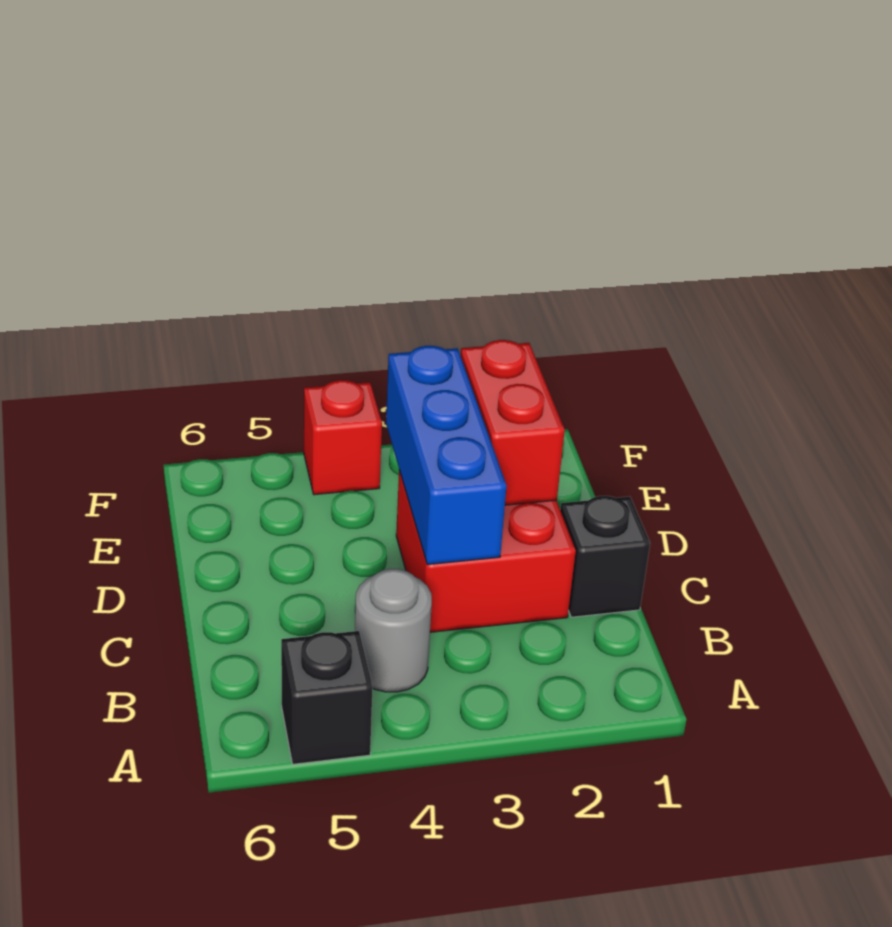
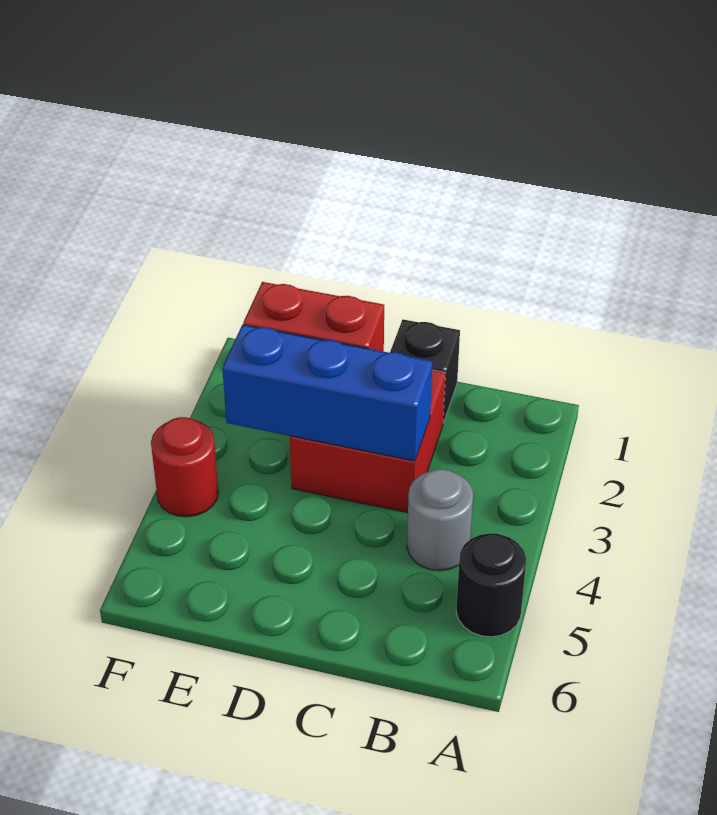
black 1x1 brick [281,631,373,764] -> black 1x1 round brick [456,533,526,637]
red 1x1 brick [304,380,382,495] -> red 1x1 round brick [151,417,218,517]

